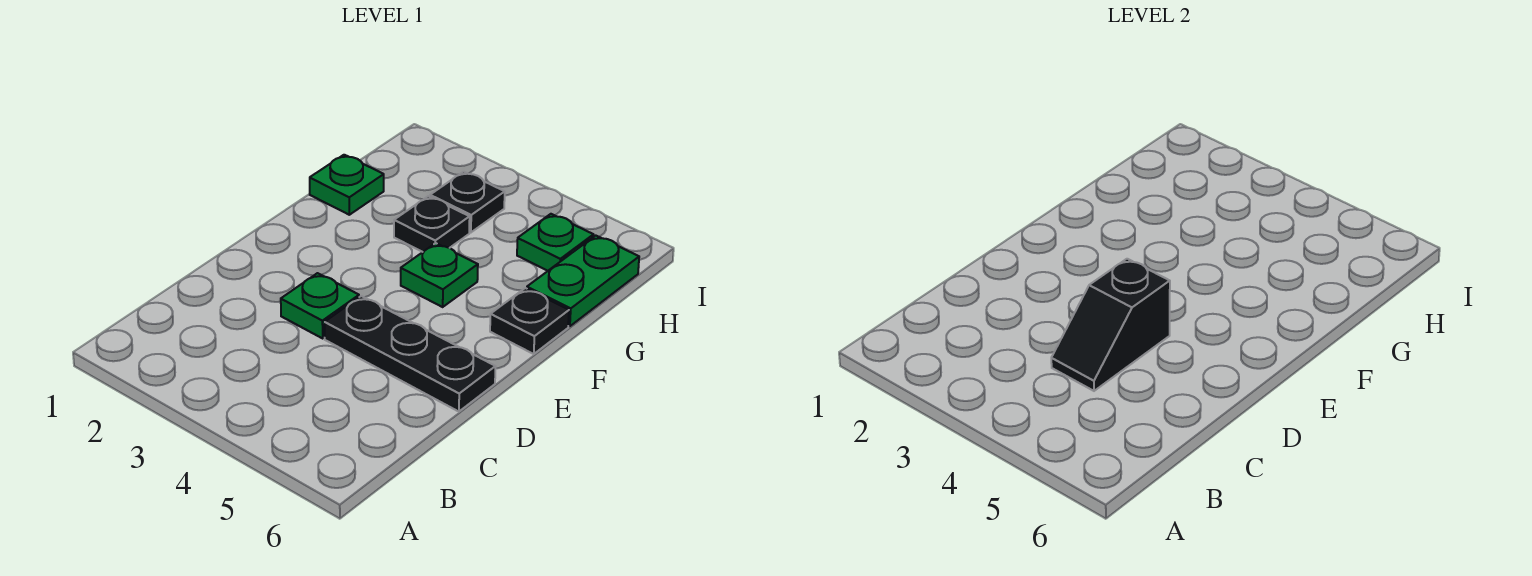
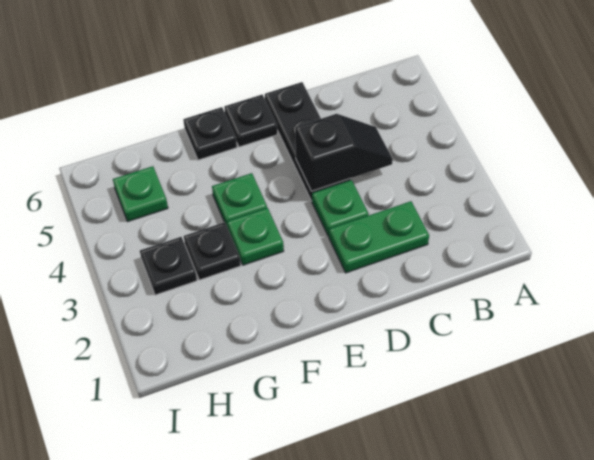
none -> black 1x1 plate [224,94,277,147]
green 1x1 plate [310,155,384,215] -> green 1x1 plate moved to [227,208,284,265]
green 1x2 plate [527,236,639,326] -> green 1x2 plate moved to [329,201,429,273]

